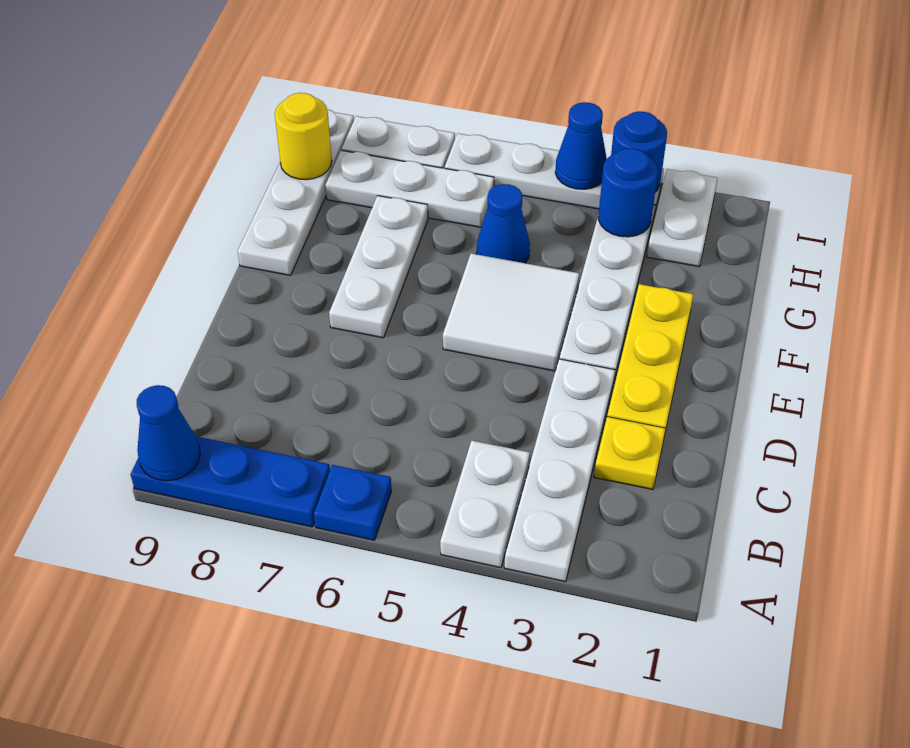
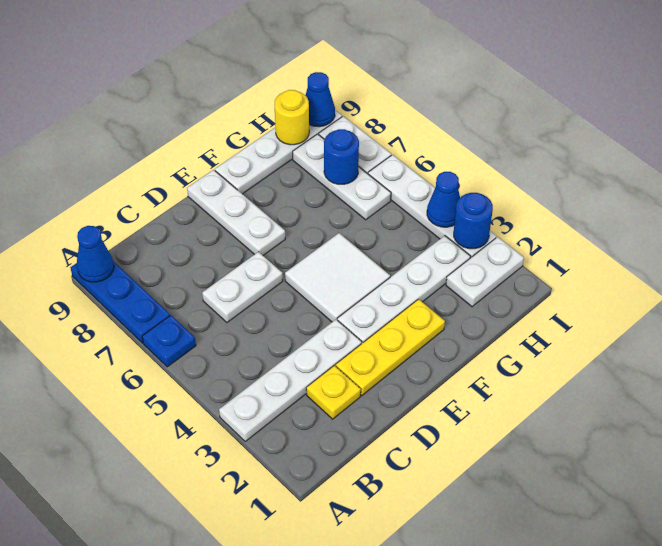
white 1x2 plate [440,441,530,568] -> white 1x2 plate moved to [202,252,283,322]
white 1x3 plate [329,196,428,338] -> white 1x3 plate turned to [187,170,285,255]
blue 1x1 cone [477,184,530,263] -> blue 1x1 cone moved to [305,72,335,127]
blue 1x1 round brick [598,148,658,237] -> blue 1x1 round brick moved to [324,129,359,184]

